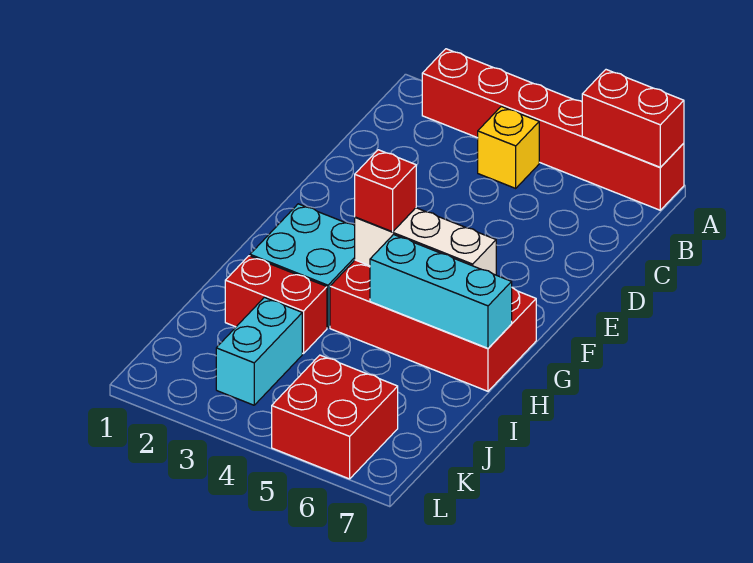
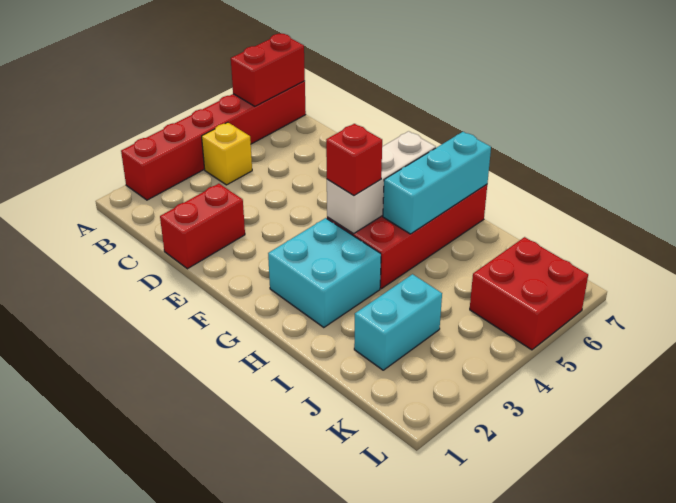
red 1x2 brick [225,256,327,354] -> red 1x2 brick moved to [160,184,245,269]
cyan 1x2 brick [216,297,302,405] -> cyan 1x2 brick turned to [354,274,442,370]

